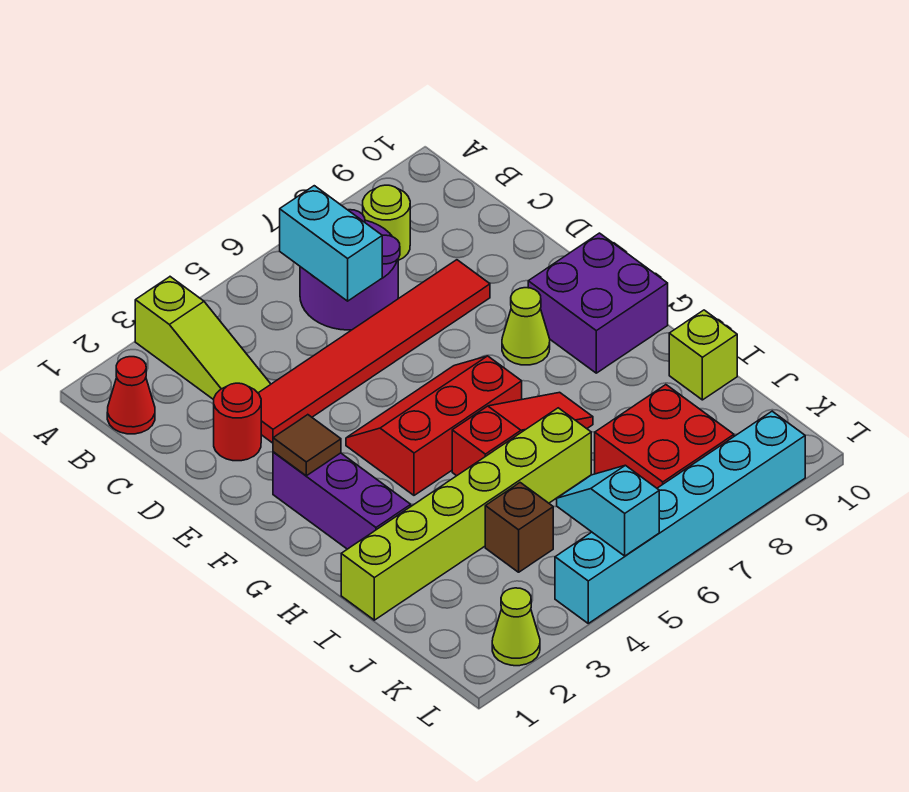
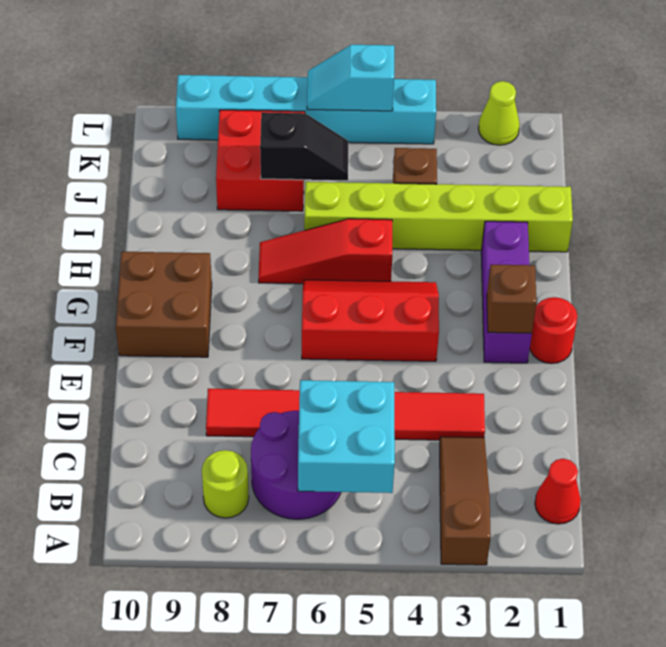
lime 1x3 slope [135,277,271,400] -> brown 1x3 slope [440,437,491,565]
cyan 1x2 brick [280,186,382,301] -> cyan 2x2 brick [298,380,395,493]
red 1x1 round brick [214,383,261,461] -> red 1x1 round brick moved to [530,297,577,364]
brown 1x1 tile [273,415,341,476] -> brown 1x1 brick [487,264,536,333]
red 2x3 slope [346,356,522,495] -> red 2x3 slope turned to [302,280,439,361]
lime 1x1 cone [502,288,550,365] -> none
purple 2x2 brick [528,233,668,373] -> brown 2x2 brick [116,252,212,357]
lime 1x1 brick [669,310,737,400] -> none
none -> black 1x2 slope [260,112,348,180]
cyan 1x2 slope [557,465,659,556] -> cyan 1x2 slope turned to [307,45,394,111]

